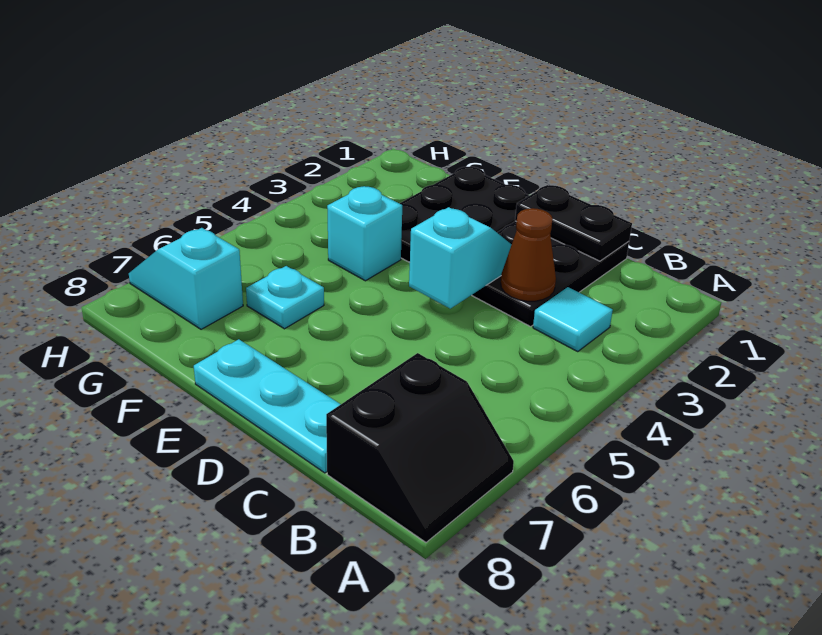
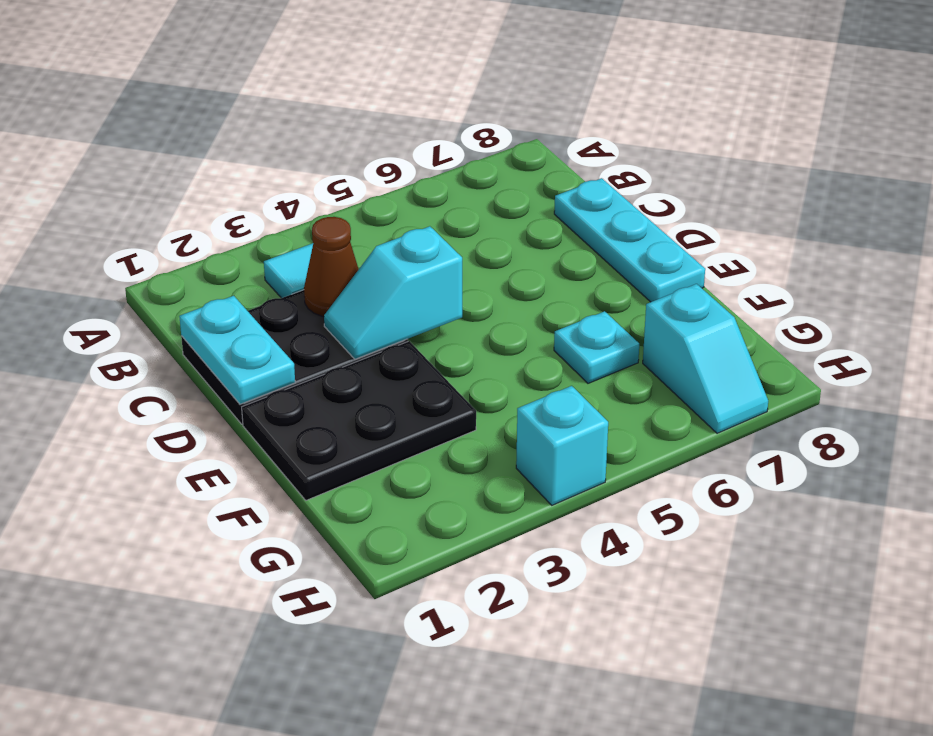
black 2x2 slope [326,353,514,542] -> none
black 1x2 plate [515,185,632,261] -> cyan 1x2 plate [179,296,295,404]
cyan 1x1 brick [327,186,402,281] -> cyan 1x1 brick moved to [516,386,608,505]

